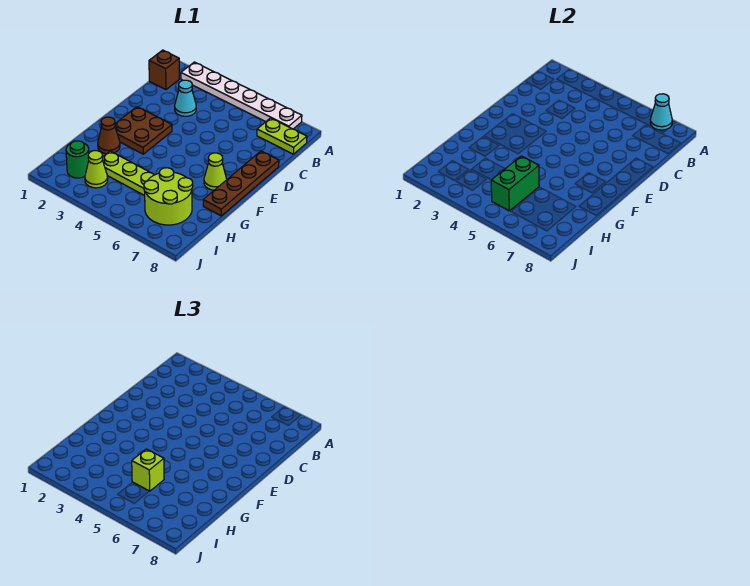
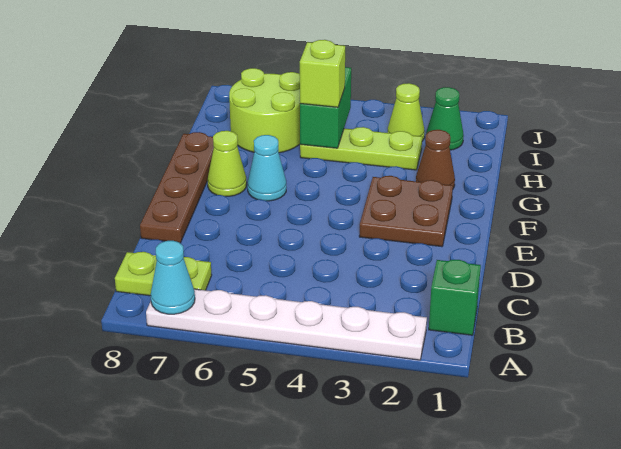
brown 1x1 brick [149,50,179,90] -> green 1x1 brick [429,260,481,335]
cyan 1x1 cone [175,80,196,116] -> cyan 1x1 cone moved to [247,135,286,201]
green 1x1 round brick [66,141,89,178] -> green 1x1 cone [426,87,464,150]

